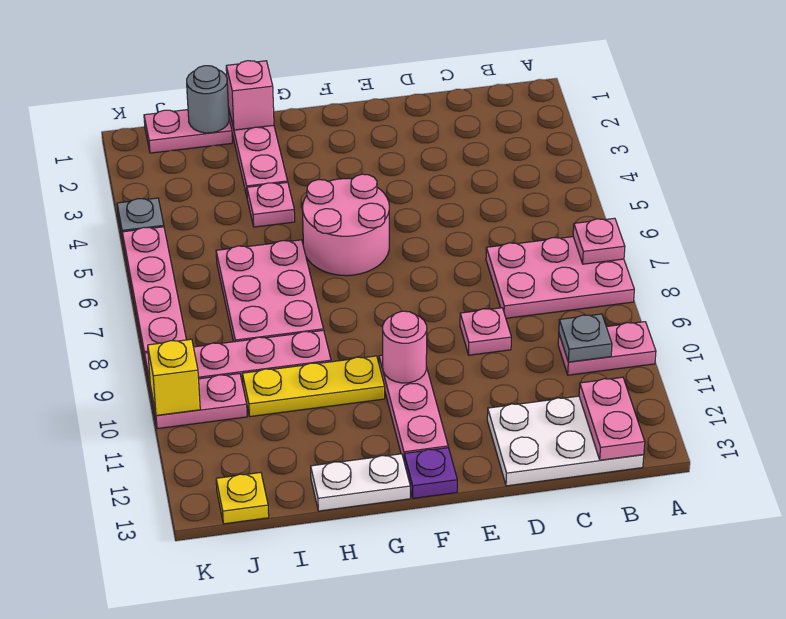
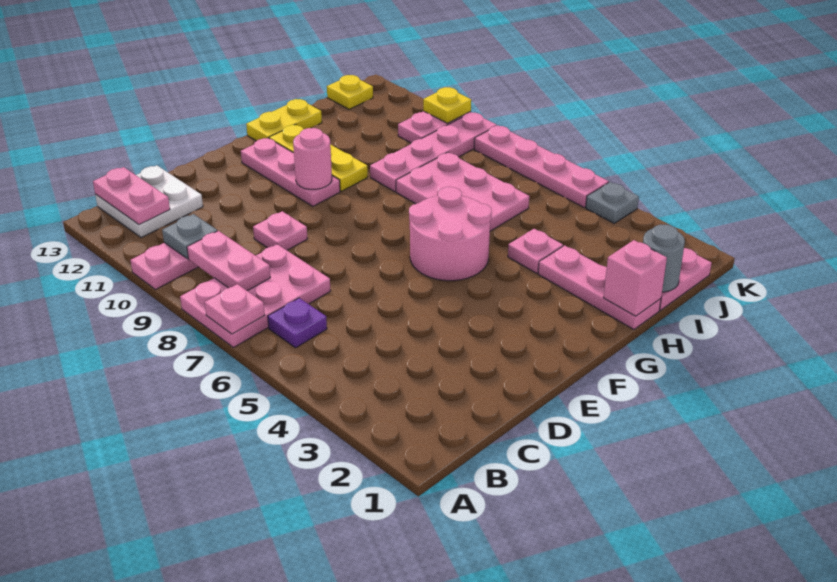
none -> pink 1x2 plate [187,231,270,291]
white 2x3 plate [487,396,644,486] -> white 2x2 plate [95,165,203,238]
purple 1x1 plate [404,448,457,498] -> purple 1x1 plate moved to [268,298,327,348]
yellow 1x3 plate [242,356,385,417] -> yellow 1x3 plate turned to [269,125,368,191]
white 1x2 plate [311,454,410,511] -> yellow 1x2 plate [246,99,322,141]
yellow 1x1 brick [148,339,200,415] -> yellow 1x1 plate [423,87,471,123]

